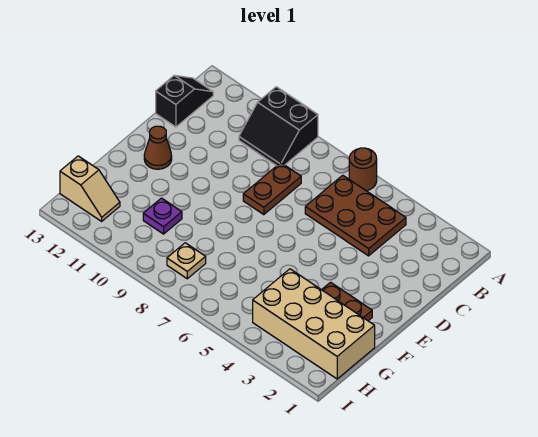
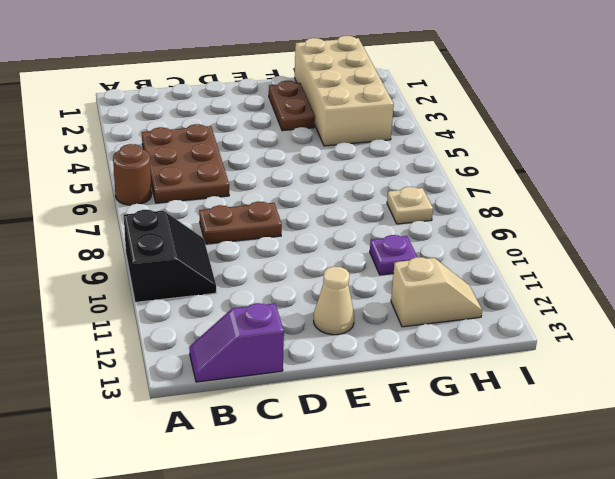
black 1x2 slope [156,75,213,127] -> purple 1x2 slope [189,303,284,382]
brown 1x1 cone [144,126,172,169] -> tan 1x1 cone [314,266,354,335]
tan 1x2 slope [60,156,120,221] -> tan 1x2 slope turned to [391,257,482,327]

